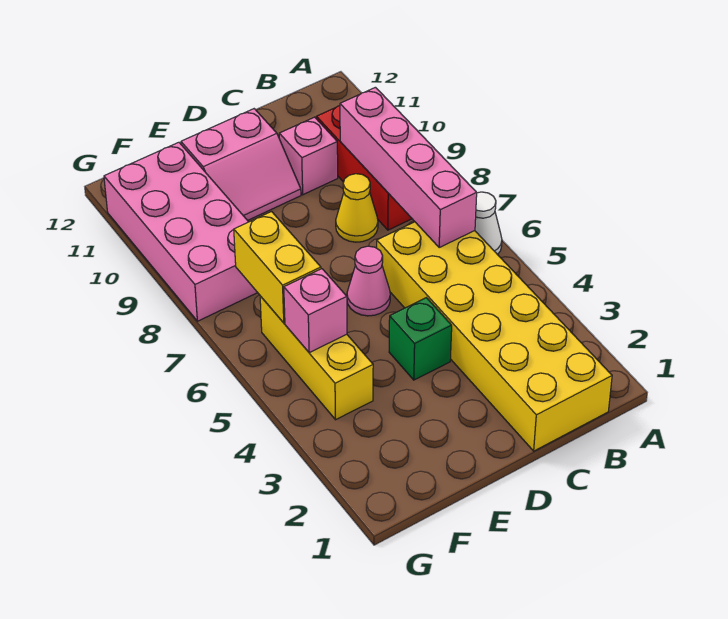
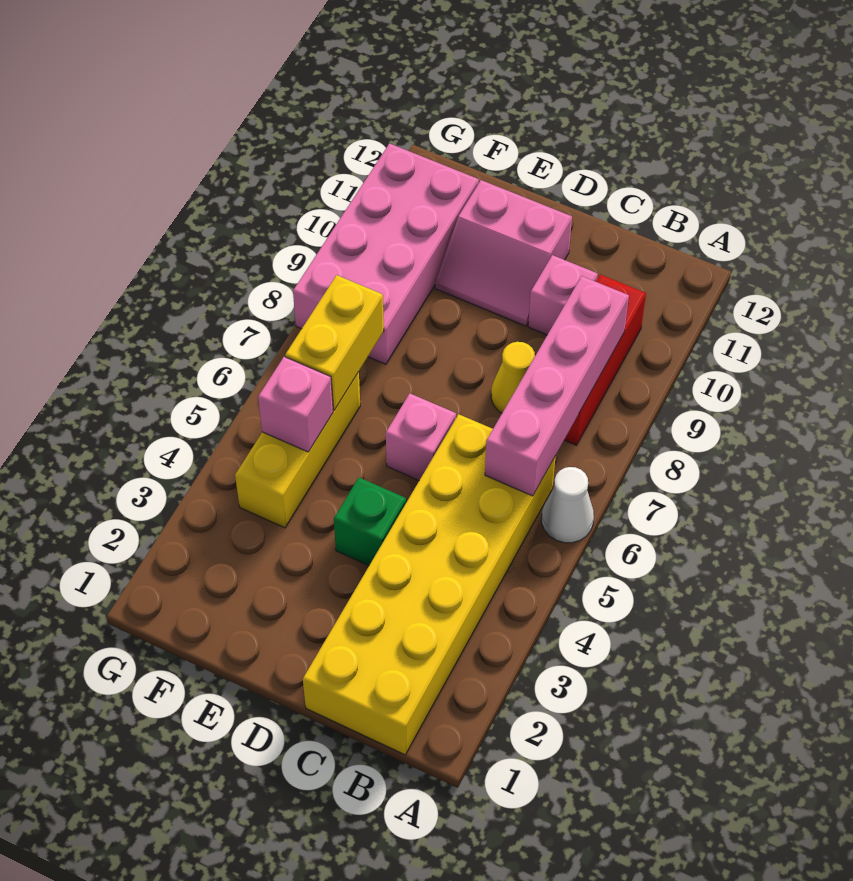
pink 1x1 cone [347,246,390,316] -> pink 1x1 brick [386,394,456,480]

